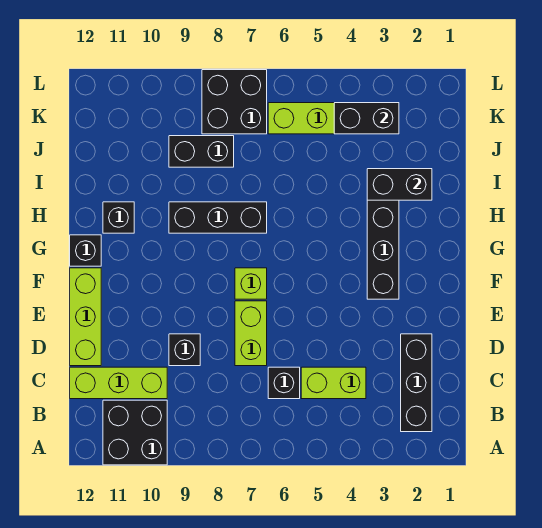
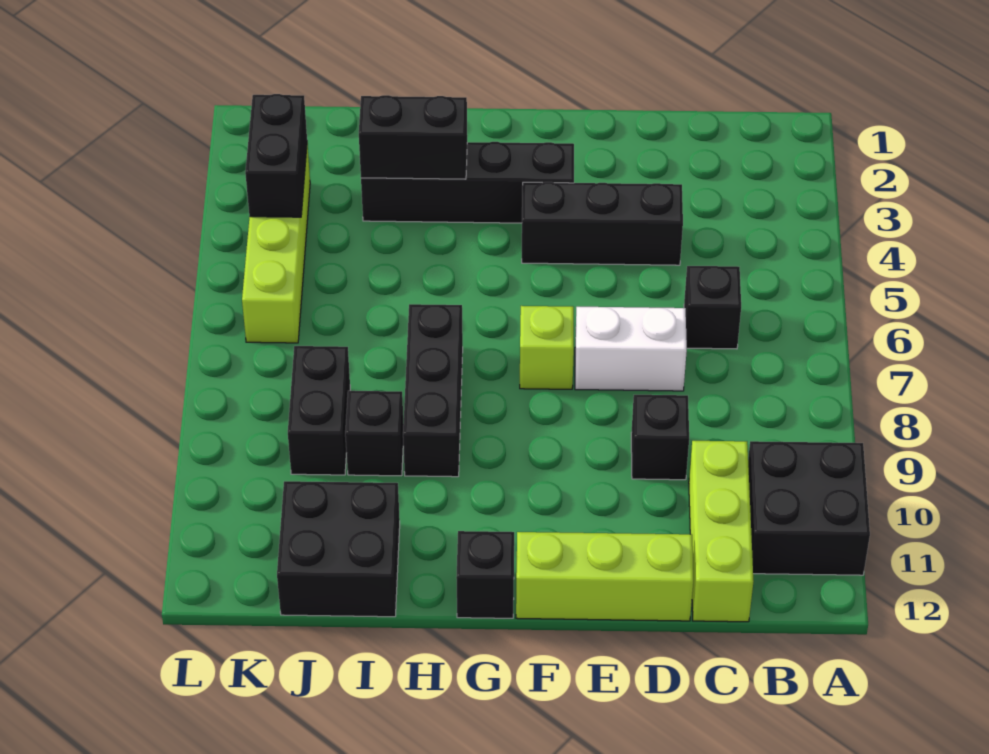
black 1x3 brick [401,334,432,432] -> black 1x3 brick moved to [522,182,683,265]
lime 1x2 brick [301,367,366,399] -> none
lime 1x2 brick [235,301,267,366] -> white 1x2 brick [575,307,687,391]
black 1x1 brick [103,202,134,233] -> black 1x1 brick moved to [345,391,404,476]
black 1x2 brick [367,169,432,200] -> black 1x2 brick turned to [359,95,467,179]
black 2x2 brick [202,70,267,134] -> black 2x2 brick moved to [277,481,400,617]

